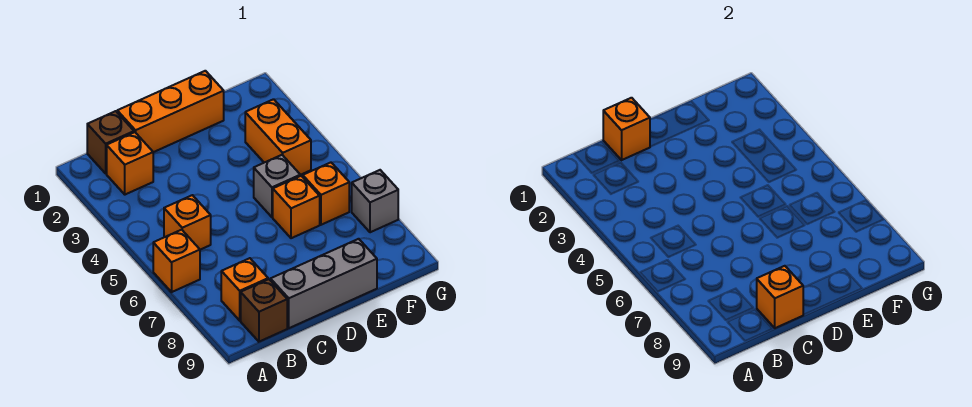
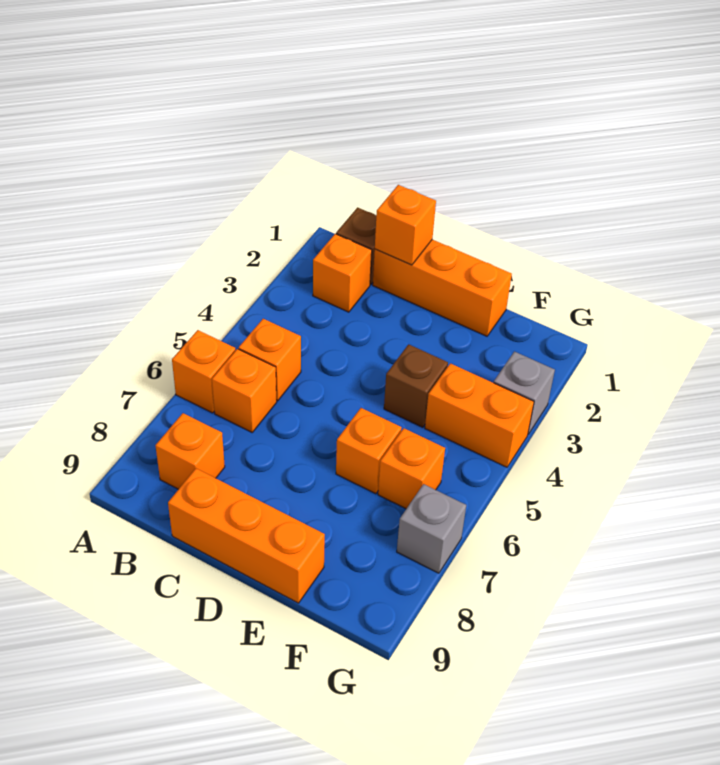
brown 1x1 brick [241,279,287,342] -> brown 1x1 brick moved to [384,344,448,427]
grey 1x3 brick [271,239,377,328] -> orange 1x3 brick [168,468,325,603]
orange 1x1 brick [757,266,803,328] -> orange 1x1 brick moved to [212,349,277,432]
grey 1x1 brick [254,155,300,217] -> grey 1x1 brick moved to [494,351,555,434]
orange 1x2 brick [245,99,311,175] -> orange 1x2 brick turned to [425,363,534,467]

